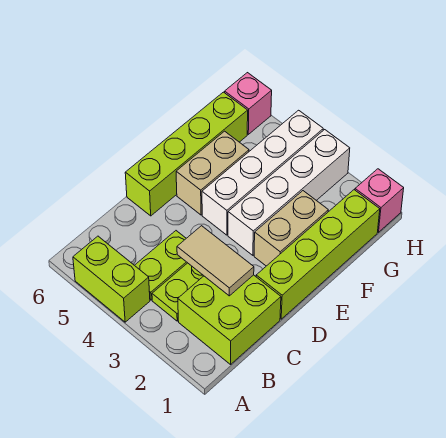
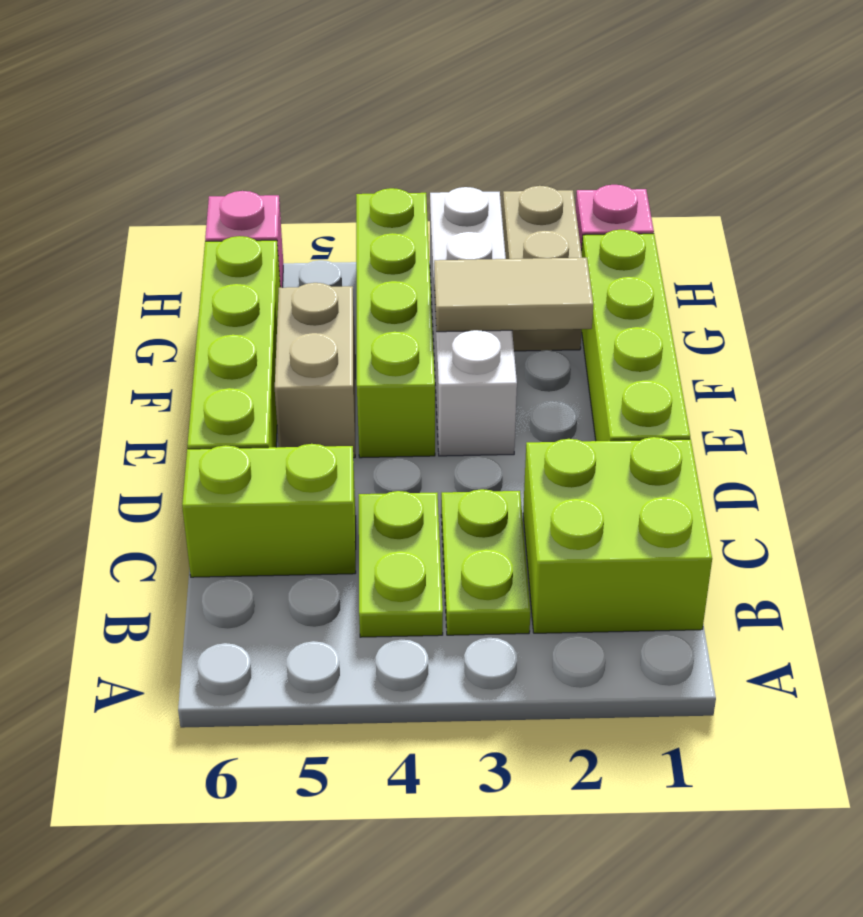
lime 1x2 brick [73,236,150,322] -> lime 1x2 brick moved to [182,444,356,577]
tan 1x2 tile [177,226,254,296] -> tan 1x2 tile moved to [434,258,593,332]
tan 1x2 brick [254,191,328,266] -> tan 1x2 brick moved to [502,186,582,351]
white 1x4 brick [202,110,323,235] -> lime 1x4 brick [356,188,435,458]

